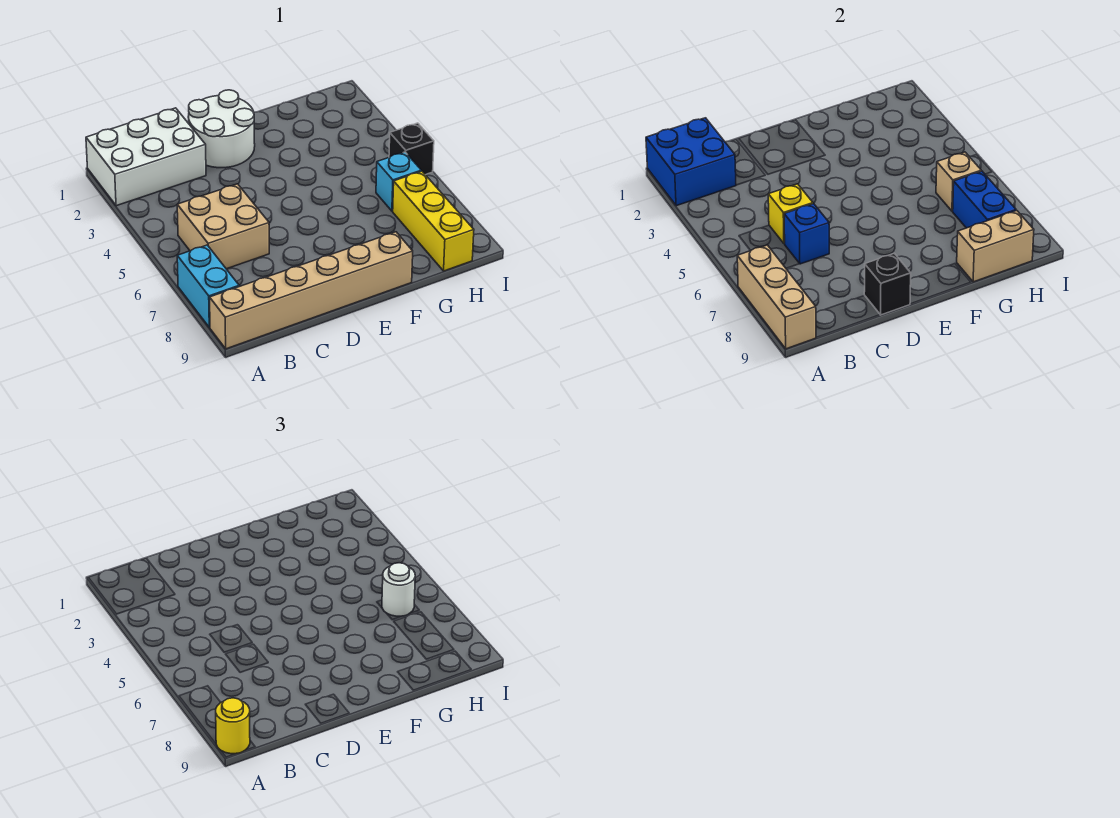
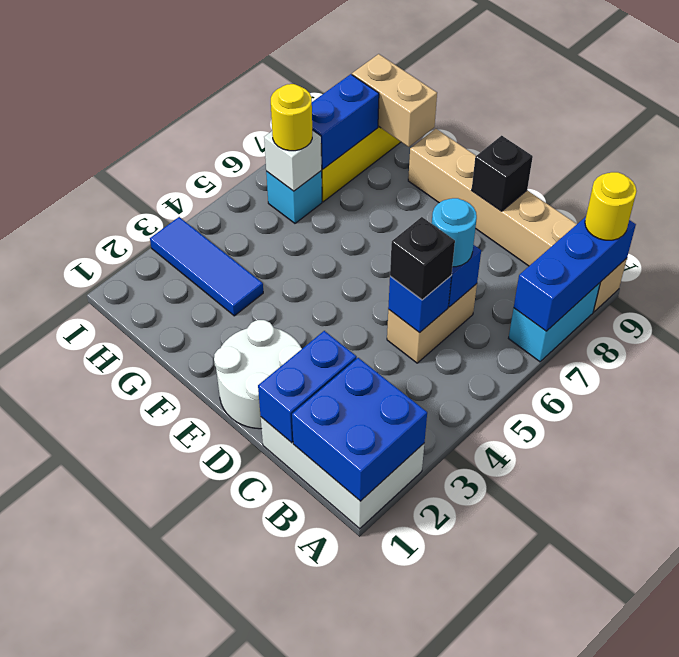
tan 1x3 brick [737,245,816,349] -> blue 1x3 brick [514,217,636,331]
tan 2x2 brick [177,184,269,269] -> tan 1x2 brick [387,284,477,363]
none -> blue 1x2 brick [258,331,357,443]
yellow 1x1 brick [768,184,813,244] -> blue 1x1 brick [388,276,451,333]
none -> cyan 1x1 round brick [432,198,477,267]
none -> blue 1x3 tile [150,217,263,316]
tan 1x1 brick [936,152,981,211] -> white 1x1 brick [264,130,322,191]
white 1x1 round brick [382,563,415,616] -> yellow 1x1 round brick [271,84,312,151]
black 1x1 brick [389,123,434,175] -> black 1x1 brick moved to [390,217,455,300]

